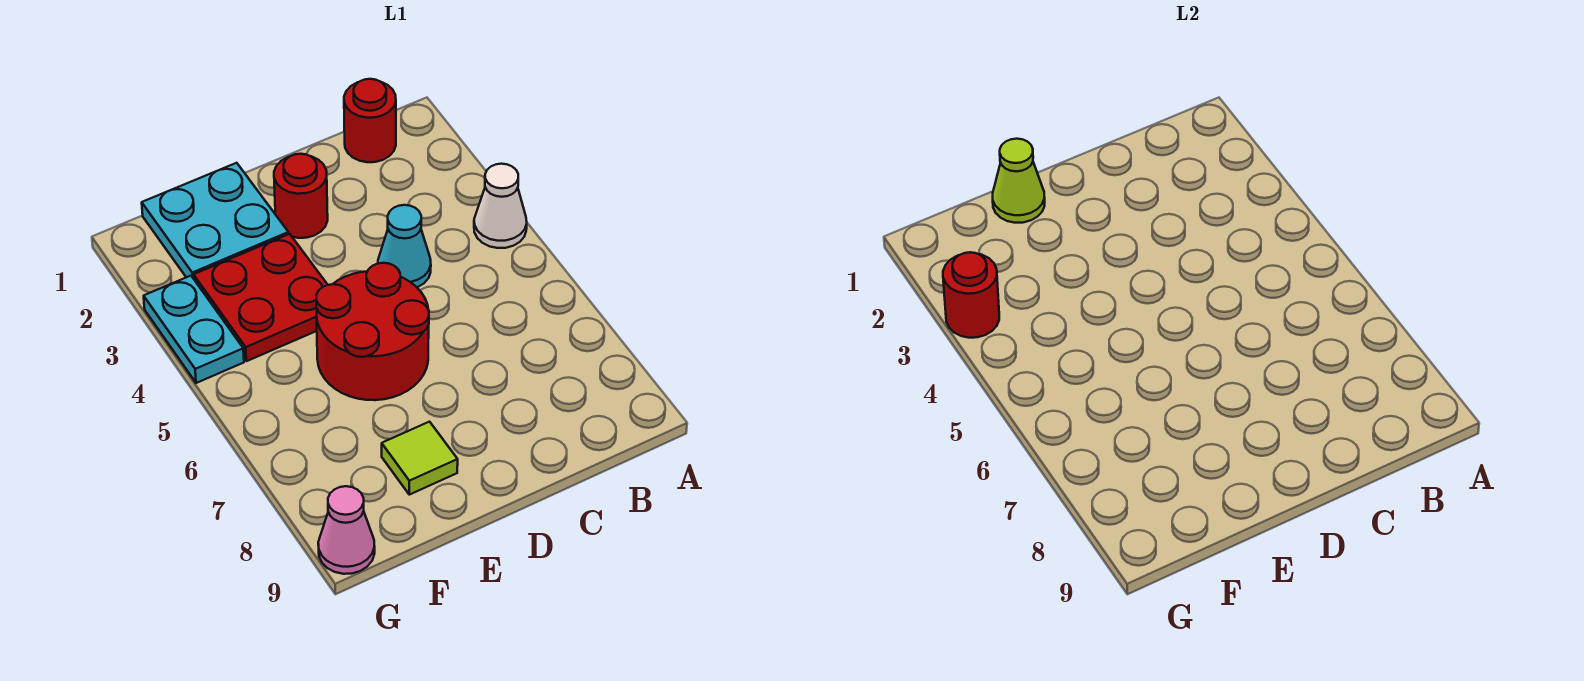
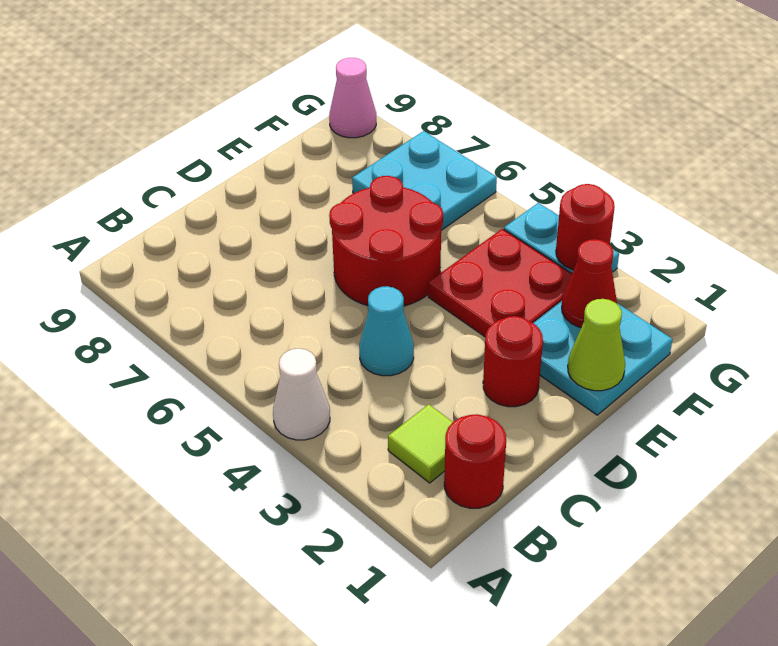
lime 1x1 tile [382,422,458,495] -> lime 1x1 tile moved to [388,404,453,483]
none -> red 1x1 cone [562,239,617,327]
none -> cyan 2x2 plate [352,131,497,230]

